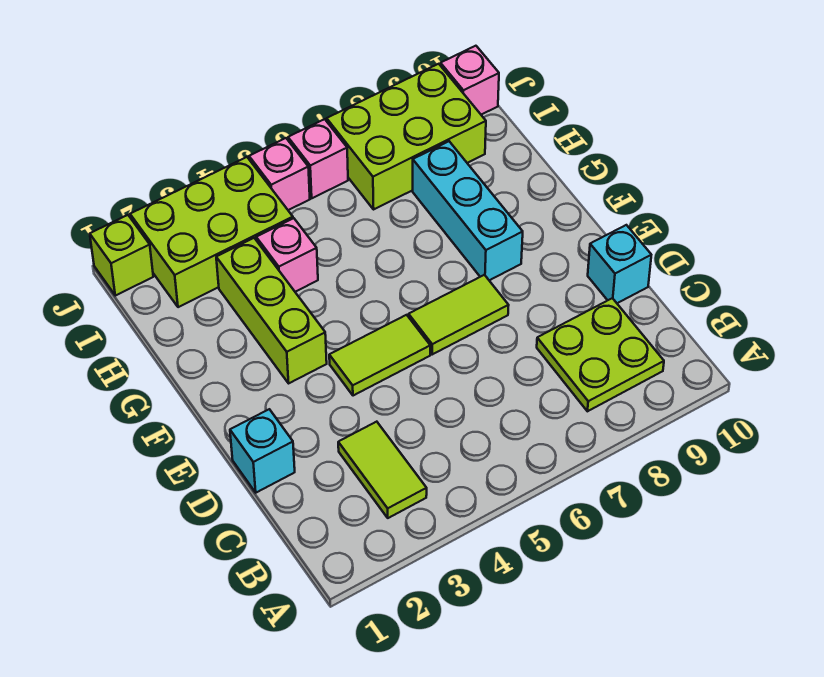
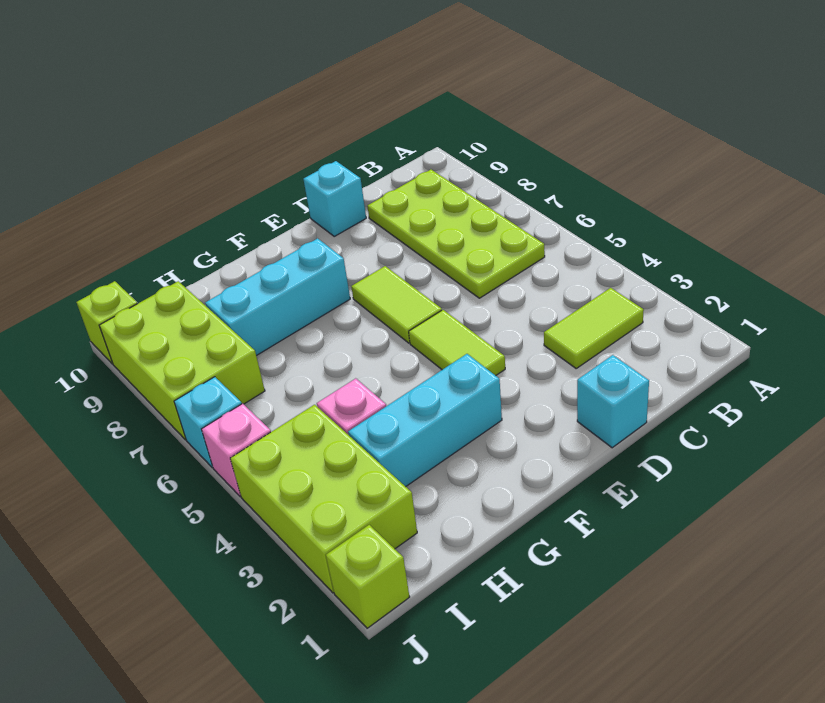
lime 2x2 plate [537,298,664,411] -> lime 2x4 plate [367,170,545,298]
lime 1x3 brick [216,238,327,383] -> cyan 1x3 brick [348,354,502,487]
pink 1x1 brick [288,119,348,198] -> cyan 1x1 brick [174,377,242,468]
pink 1x1 brick [440,46,499,115] -> lime 1x1 brick [77,281,138,364]

